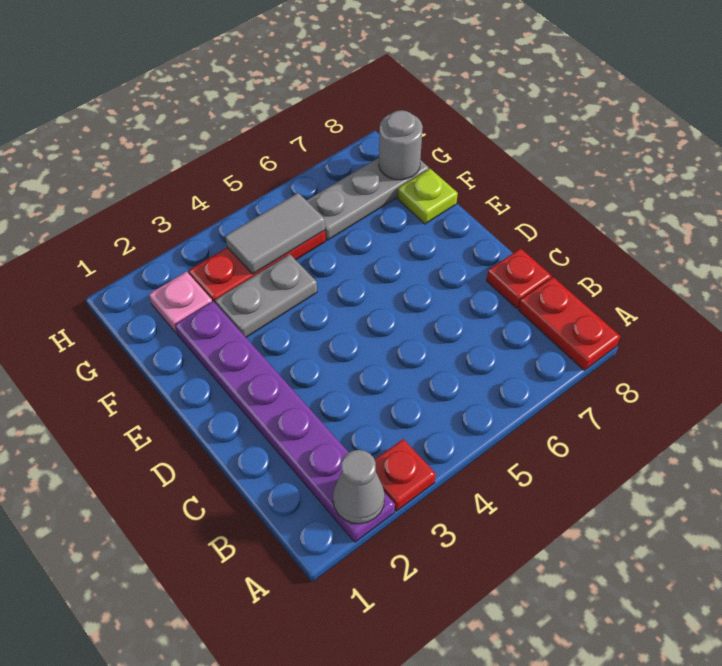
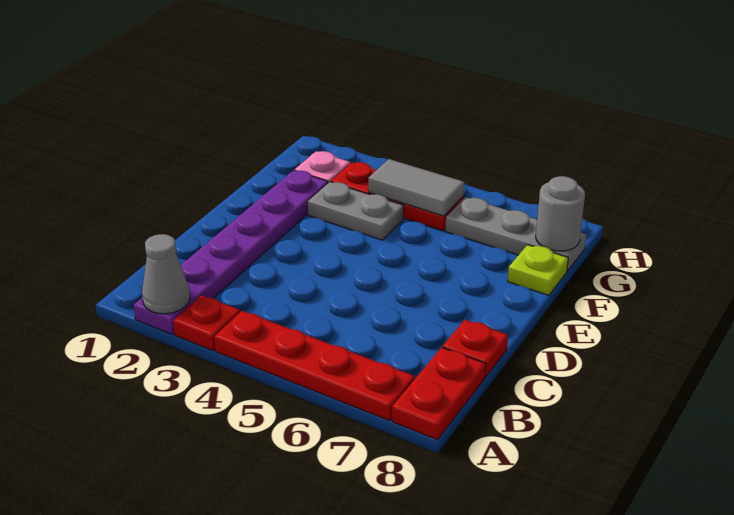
none -> red 1x4 plate [214,311,415,421]

